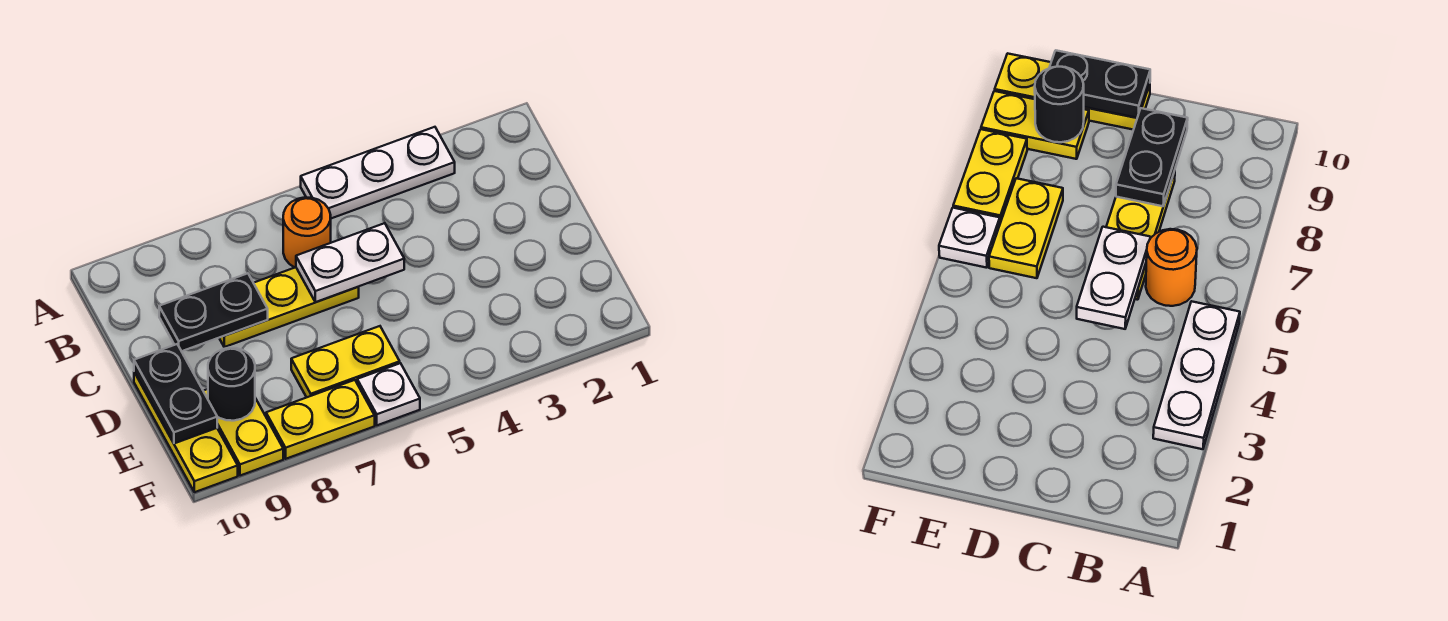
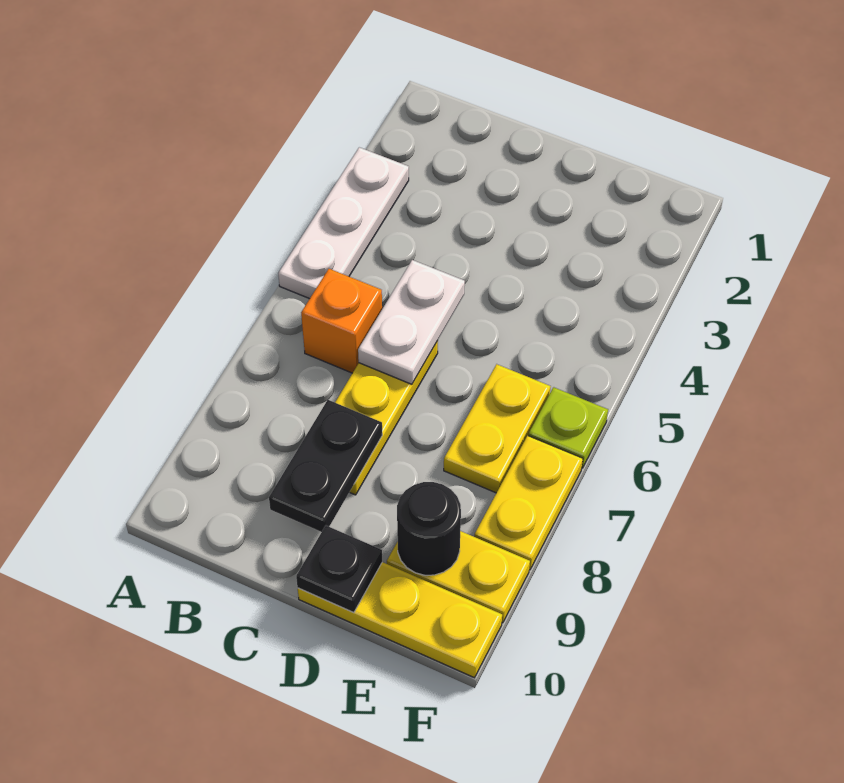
orange 1x1 round brick [283,197,331,268] -> orange 1x1 brick [301,269,382,373]
black 1x2 plate [134,344,217,443] -> black 1x1 plate [296,526,382,613]
white 1x1 plate [357,363,420,425] -> lime 1x1 plate [528,387,608,468]

